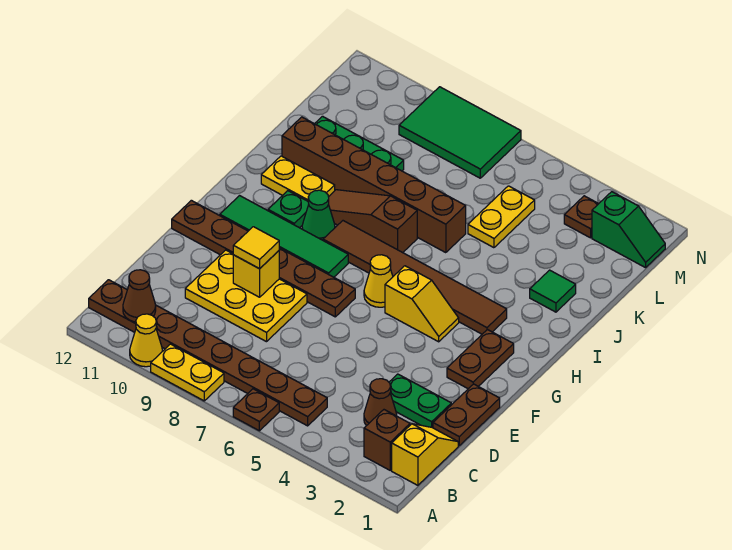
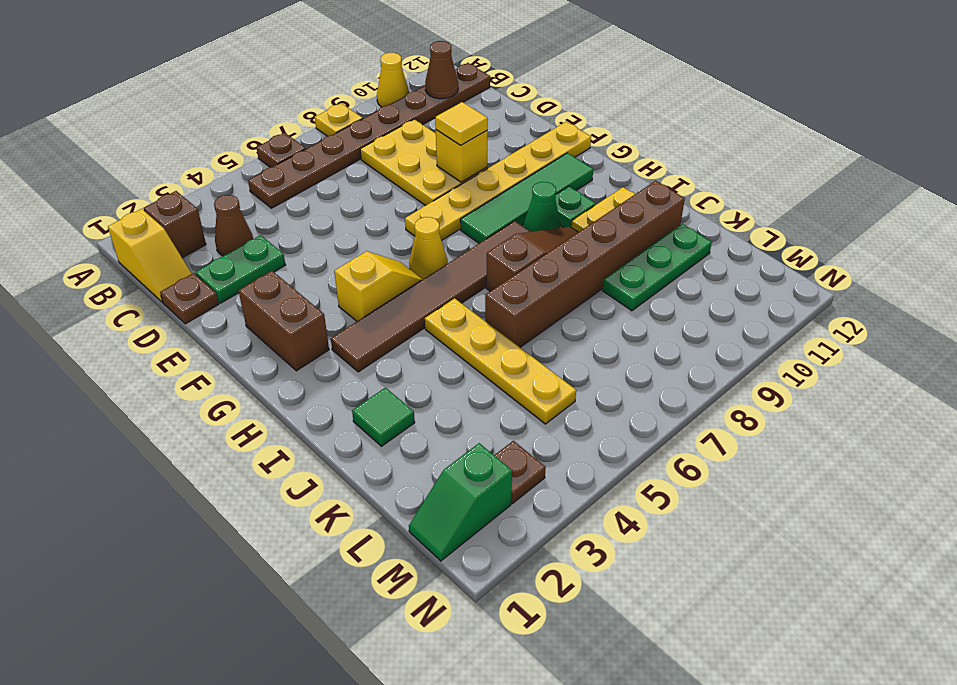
yellow 1x2 plate [151,344,224,401] -> yellow 1x1 plate [315,103,363,136]
brown 1x2 plate [433,384,500,446] -> brown 1x1 plate [160,273,219,324]
yellow 2x3 plate [185,250,307,342] -> yellow 2x3 plate turned to [360,119,487,206]
brown 1x2 plate [447,330,514,389] -> brown 1x2 brick [239,271,329,371]
brown 1x6 plate [172,200,355,317] -> yellow 1x6 plate [405,122,591,241]
yellow 1x2 slope [385,266,459,342] -> yellow 1x2 slope turned to [334,251,423,321]
yellow 1x2 plate [468,186,535,248] -> yellow 1x4 plate [425,298,576,424]
green 2x3 tile [399,87,521,178] -> none

